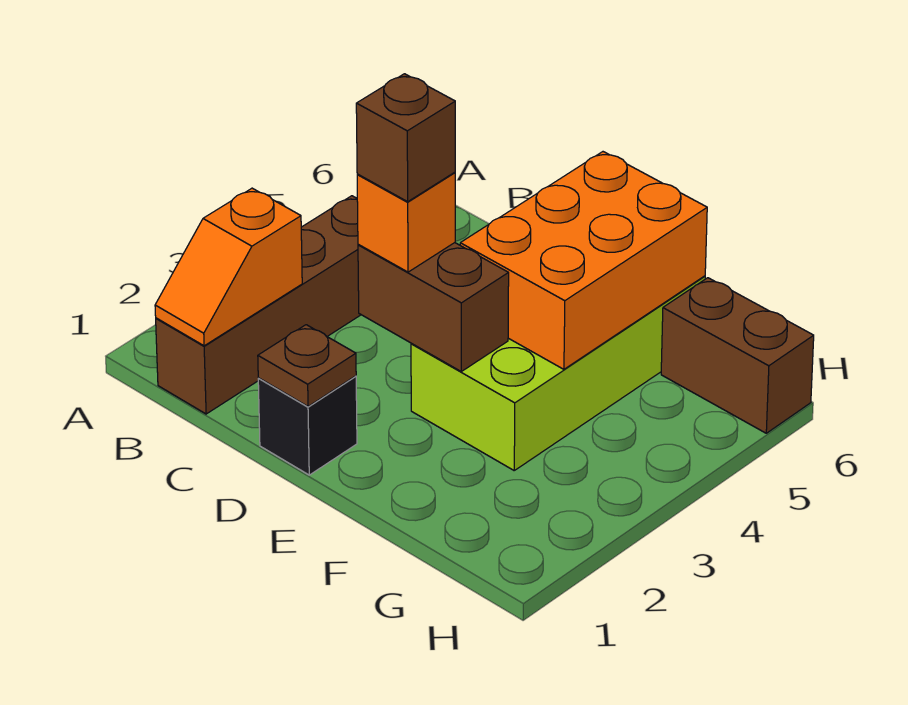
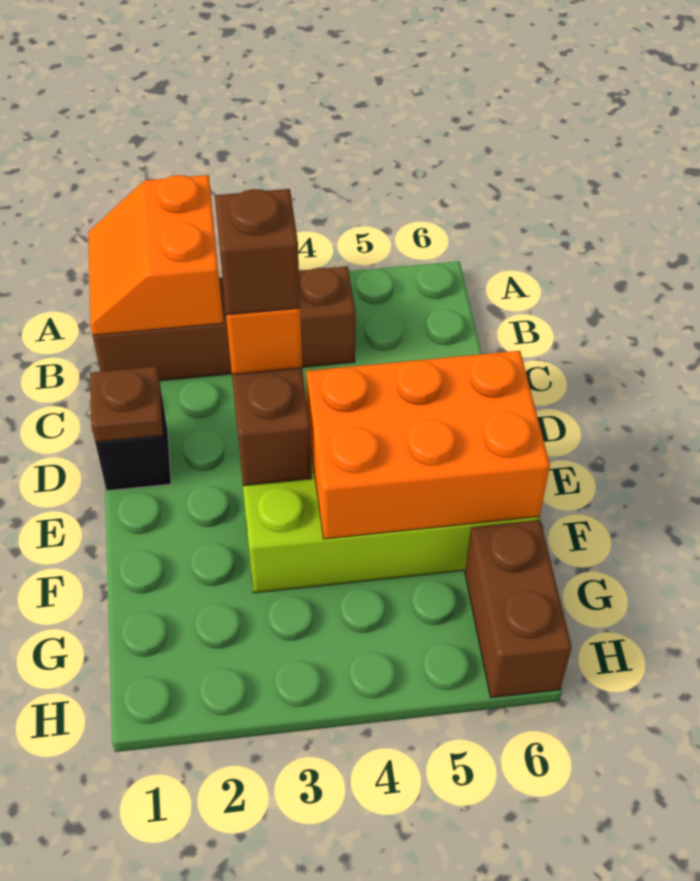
orange 1x2 slope [155,188,302,346] -> orange 2x2 slope [88,175,223,335]

